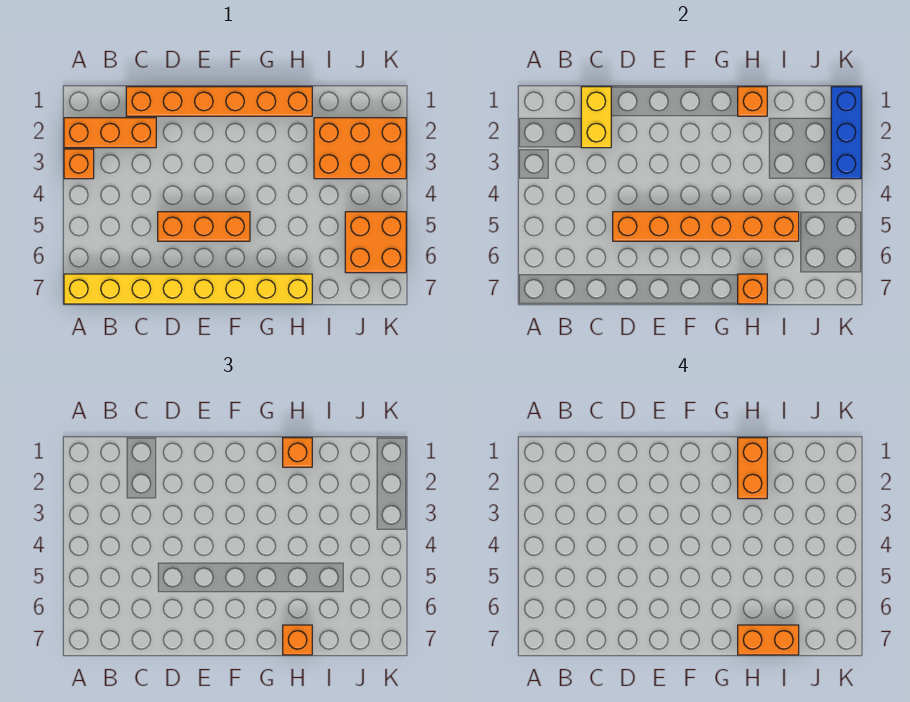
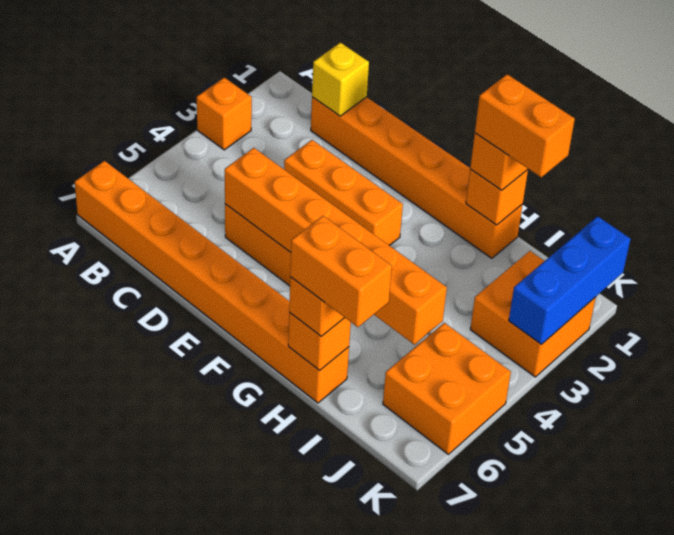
orange 1x3 brick [64,118,156,148] -> orange 1x3 brick moved to [284,140,403,246]
yellow 1x8 brick [64,274,312,304] -> orange 1x8 brick [75,161,349,403]
yellow 1x2 brick [581,87,611,148] -> yellow 1x1 brick [312,43,369,116]
orange 1x2 brick [738,438,767,499] -> orange 1x2 brick turned to [475,74,575,177]
orange 2x3 brick [314,118,406,179] -> orange 2x2 brick [470,251,596,377]

